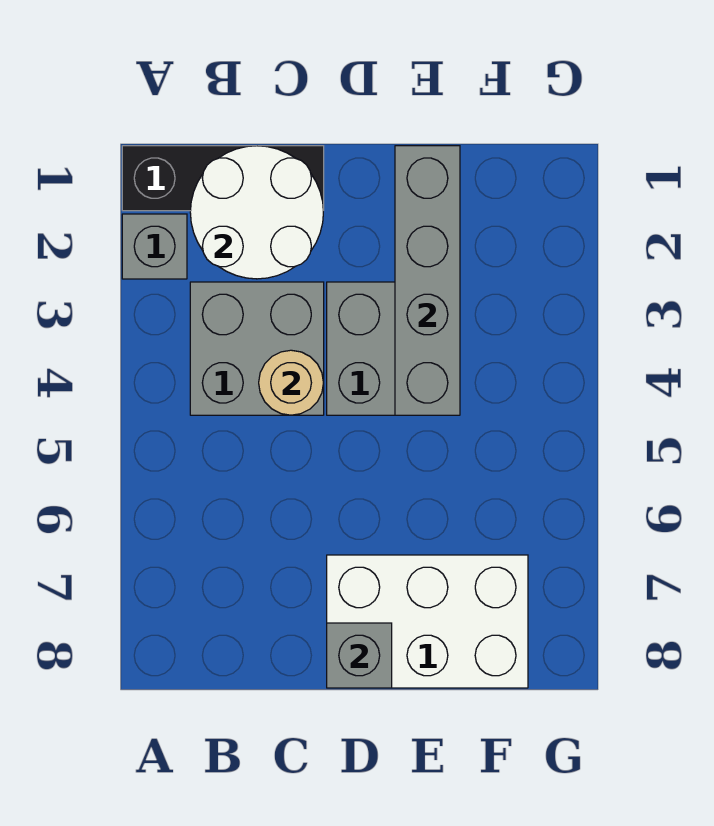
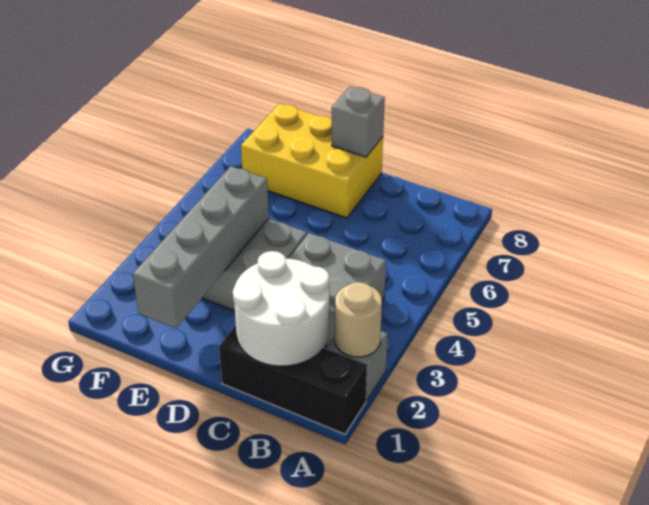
tan 1x1 round brick [259,350,324,415] -> tan 1x1 round brick moved to [335,282,382,357]
white 2x3 brick [327,555,528,688] -> yellow 2x3 brick [241,103,383,218]

